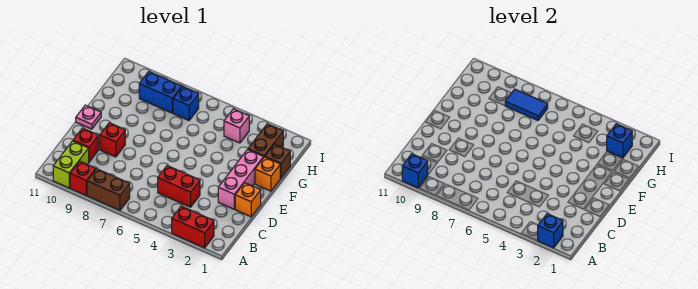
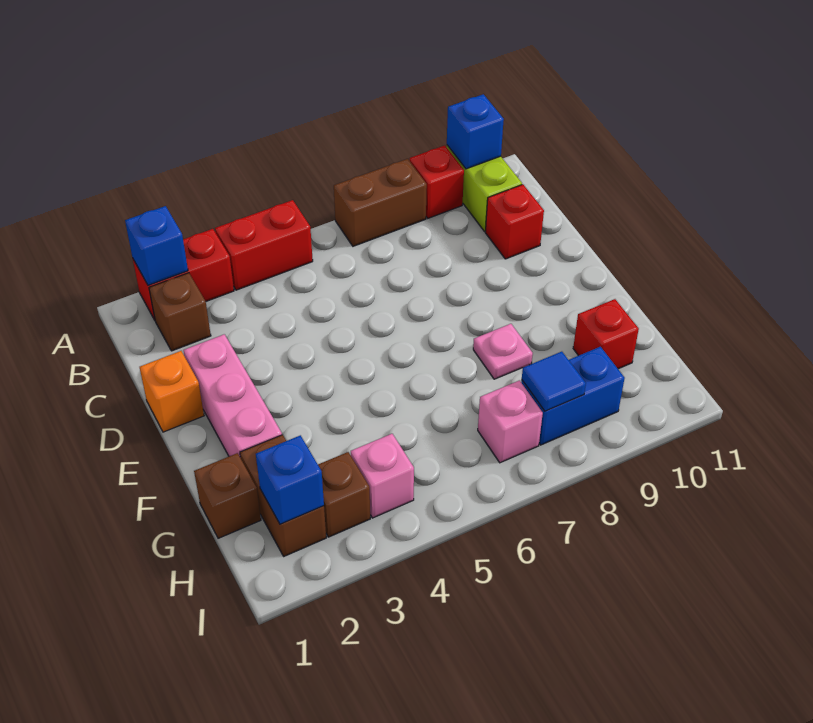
none -> brown 1x1 brick [149,273,211,351]
red 1x2 brick [158,166,200,207] -> red 1x2 brick moved to [215,200,313,290]
red 1x1 brick [100,123,125,157] -> red 1x1 brick moved to [573,299,639,369]
pink 1x1 plate [76,105,101,129] -> pink 1x1 plate moved to [473,324,533,379]
orange 1x1 brick [255,157,280,191] -> none
none -> brown 1x1 brick [318,452,370,537]
blue 1x1 brick [173,86,199,120] -> pink 1x1 brick [478,380,543,463]
blue 1x2 tile [505,89,548,120] -> blue 1x1 tile [522,352,586,411]

